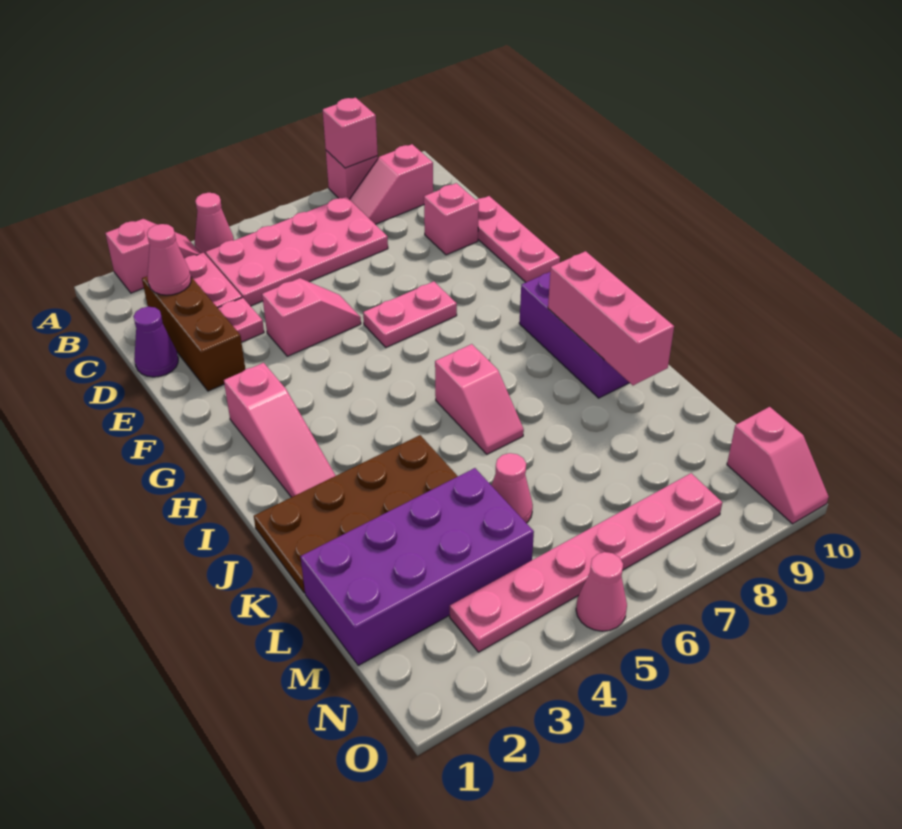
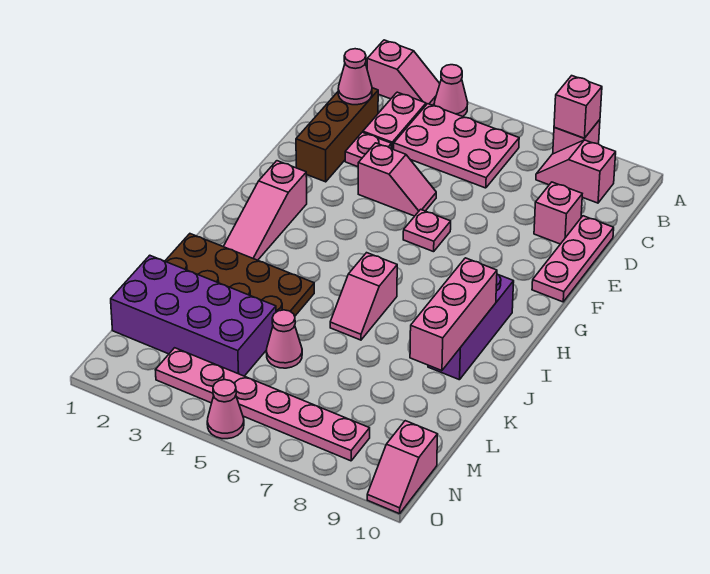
pink 2x4 plate [206,197,388,306] -> pink 2x3 plate [394,104,519,188]
purple 1x1 cone [133,307,178,377] -> none
pink 1x2 plate [363,281,457,347] -> pink 1x1 plate [403,209,451,252]

